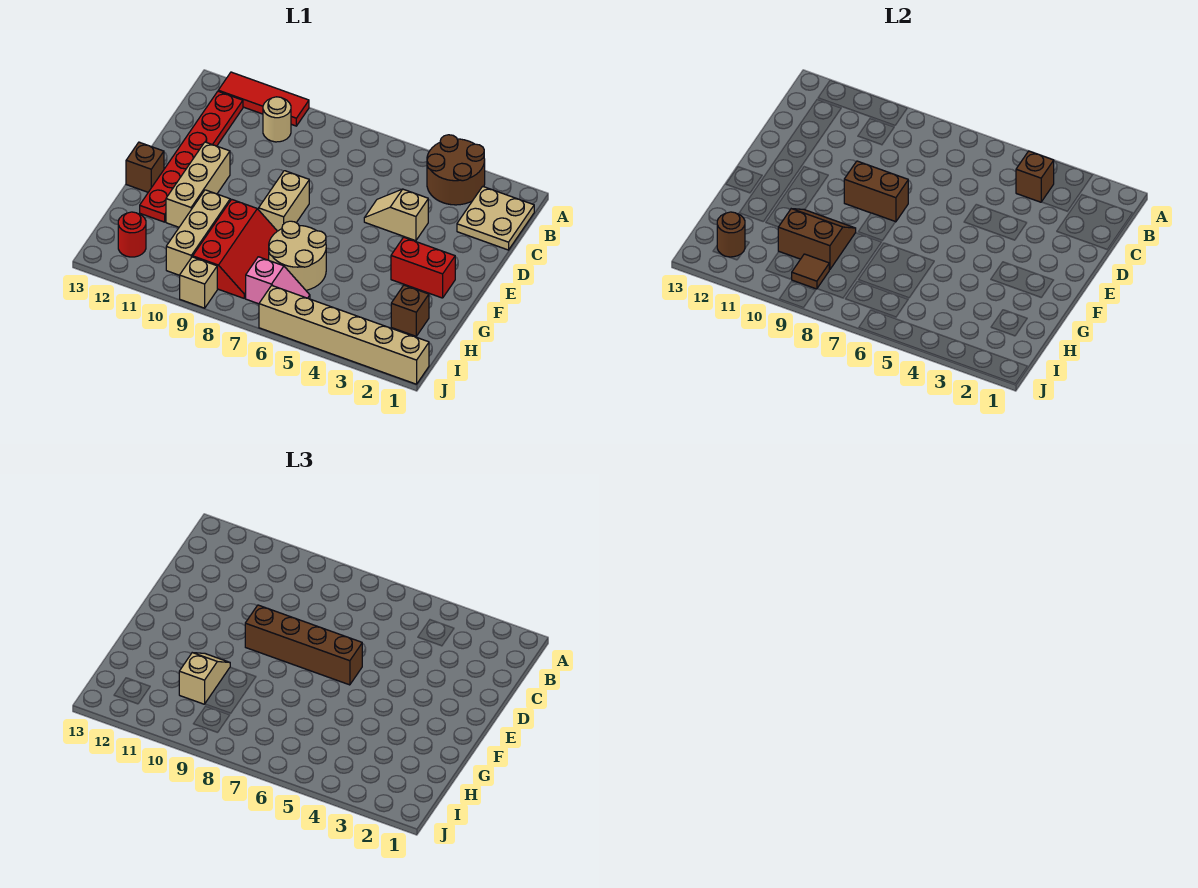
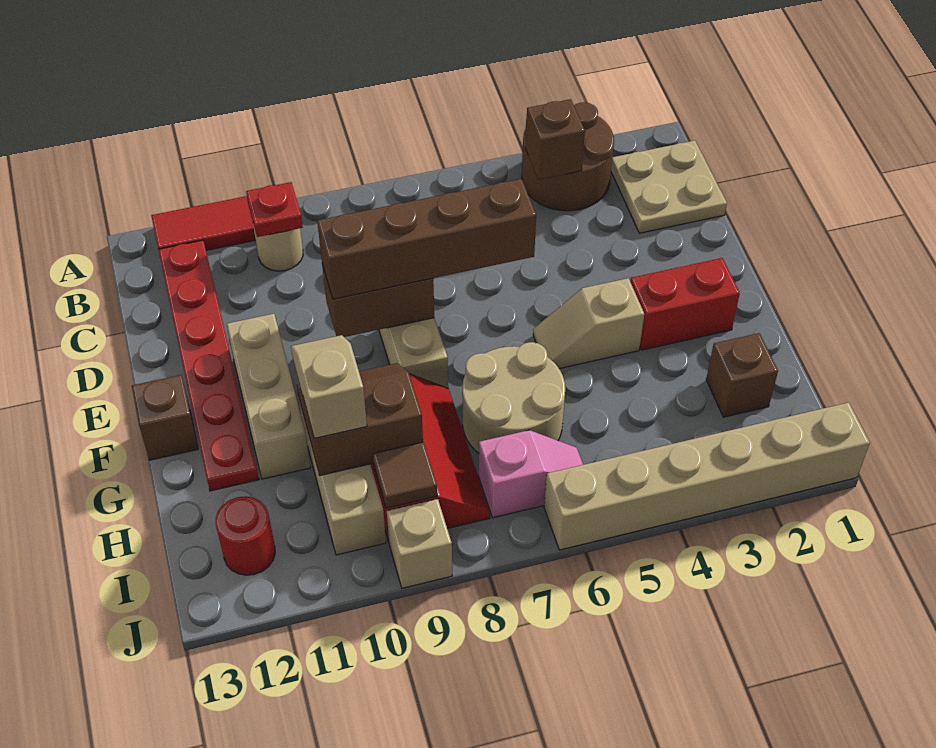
none -> red 1x1 plate [246,182,303,237]
tan 1x2 slope [364,189,428,241] -> tan 1x2 slope moved to [533,278,644,369]
brown 1x1 round brick [717,212,745,257] -> none

